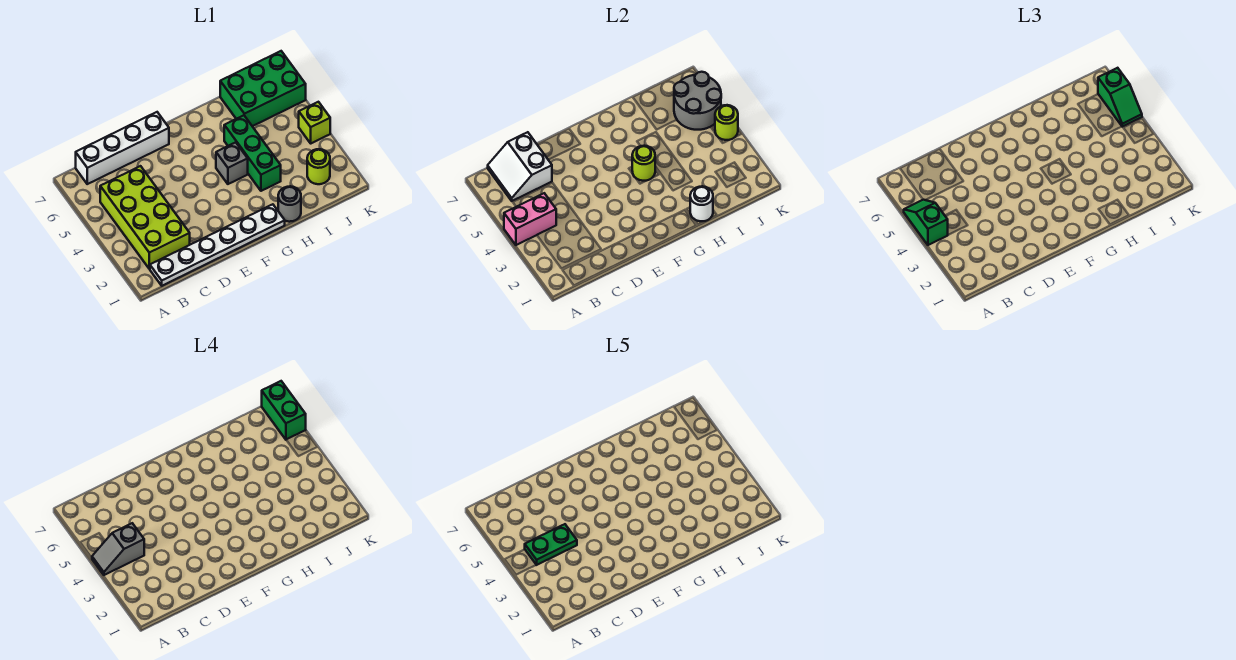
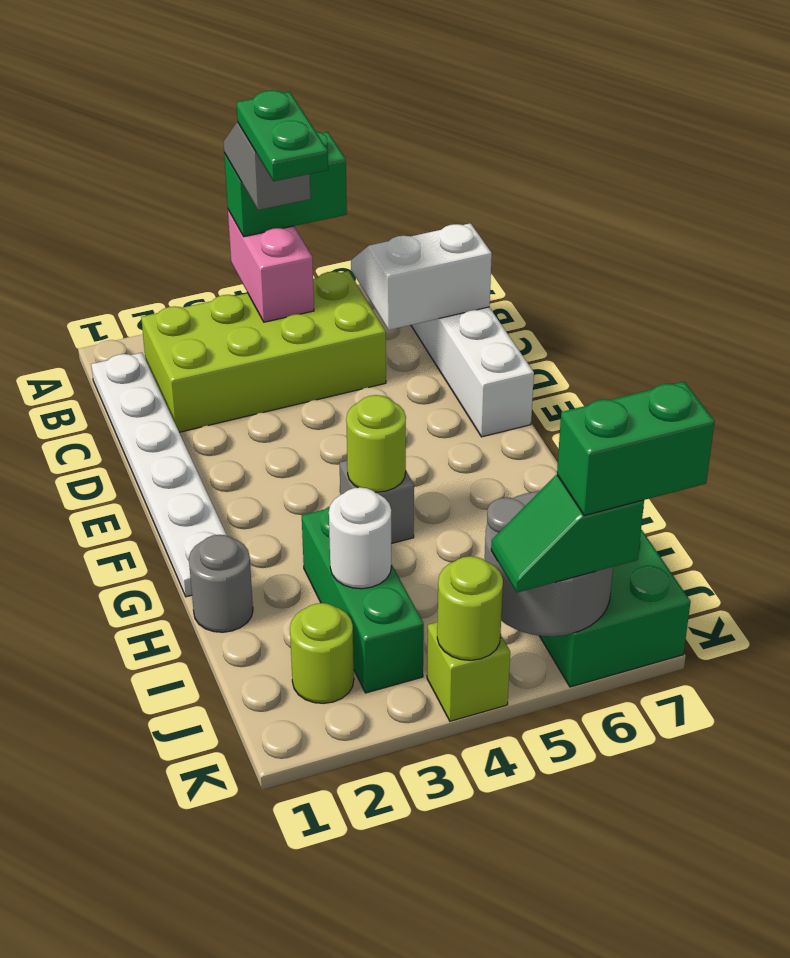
green 1x2 slope [904,200,948,245] -> green 1x2 brick [224,131,347,237]
white 1x1 round brick [690,186,713,221] -> white 1x1 round brick moved to [329,487,391,589]
green 1x3 brick [224,115,281,191] -> green 1x3 brick turned to [302,507,424,693]

